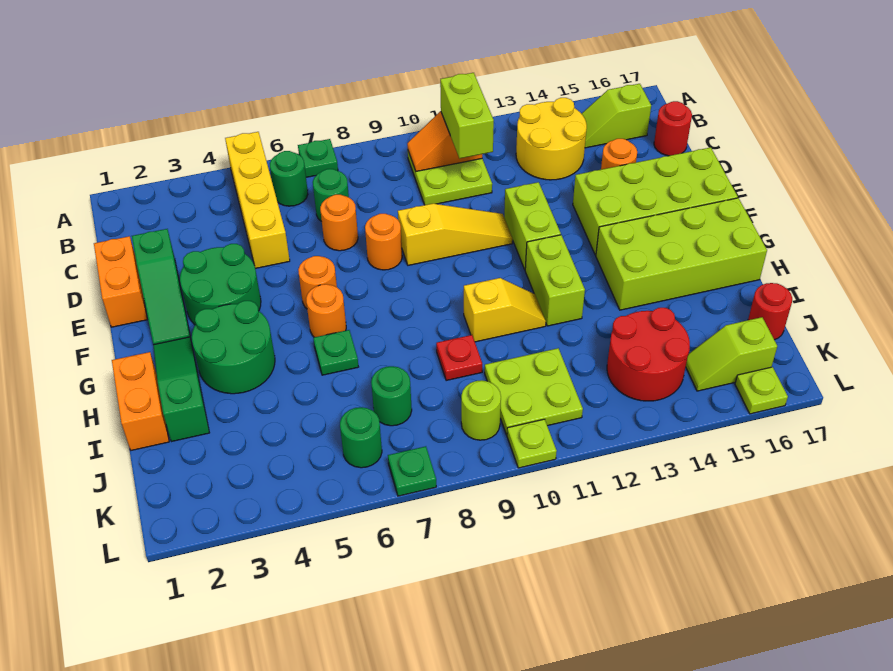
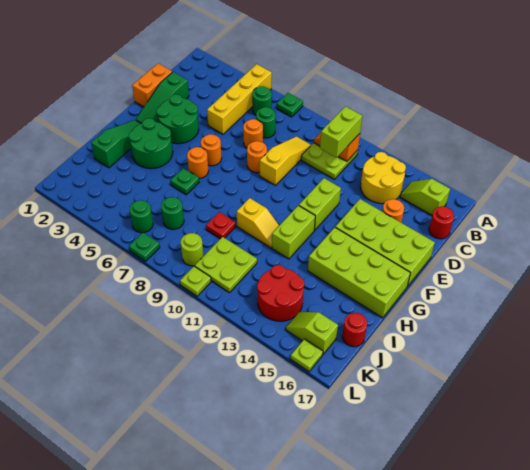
yellow 1x3 slope [398,204,513,265] -> yellow 1x3 slope turned to [260,136,311,185]
orange 1x2 brick [112,352,169,450] -> none

